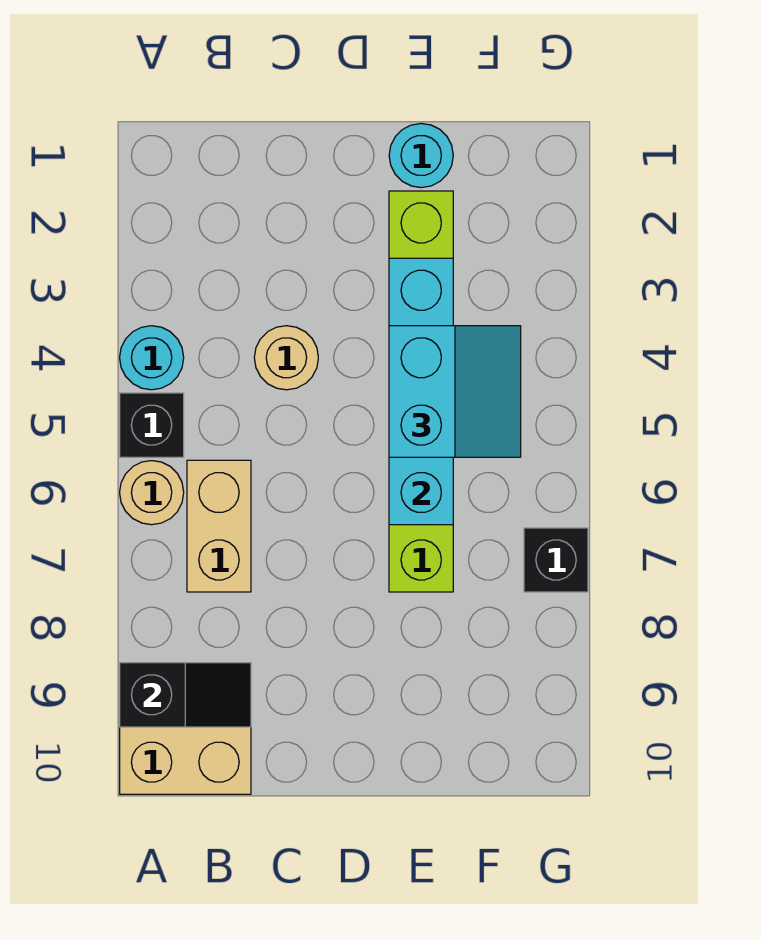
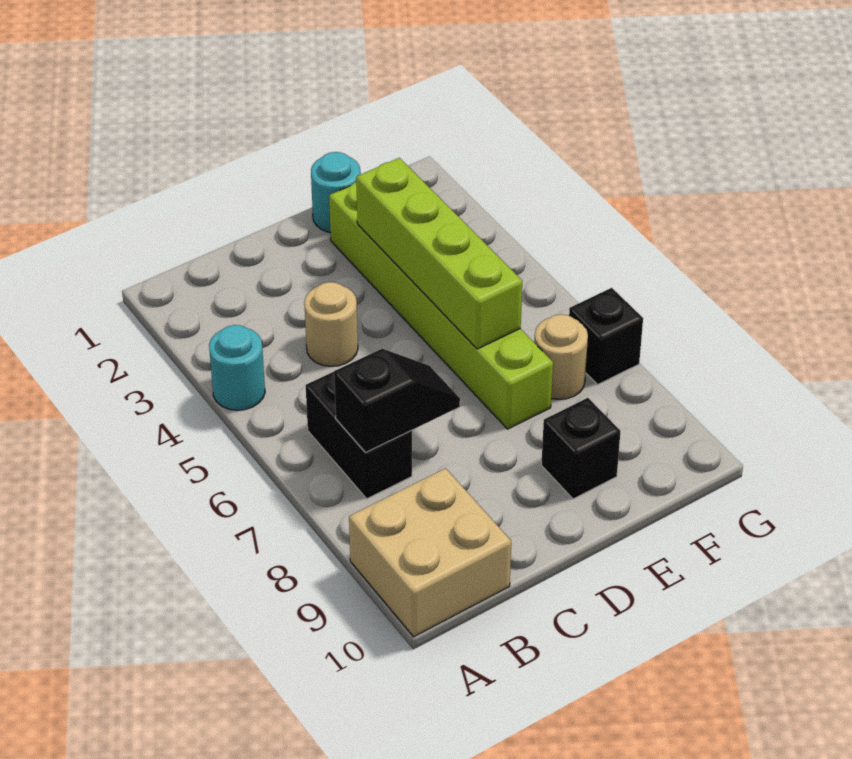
black 1x1 brick [120,393,184,457] -> black 1x1 brick moved to [541,398,621,499]
tan 1x1 round brick [120,461,184,525] -> tan 1x1 round brick moved to [534,314,588,399]
black 1x2 slope [120,663,251,727] -> black 1x2 slope moved to [334,349,460,452]
tan 1x2 brick [187,460,251,592] -> black 1x2 brick [306,372,412,499]
cyan 1x4 brick [389,258,453,525] -> lime 1x4 brick [356,158,522,349]
cyan 2x2 slope [389,326,521,457] -> none

